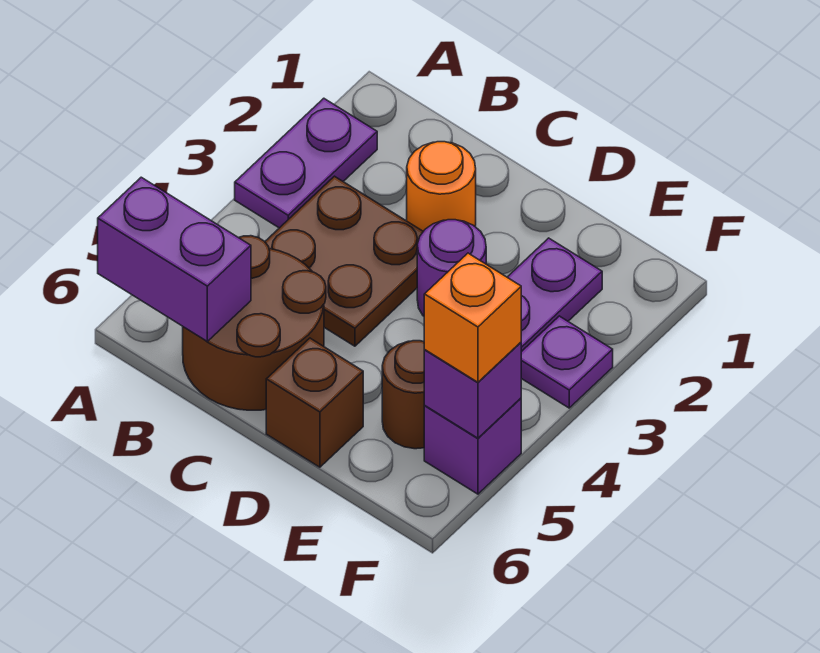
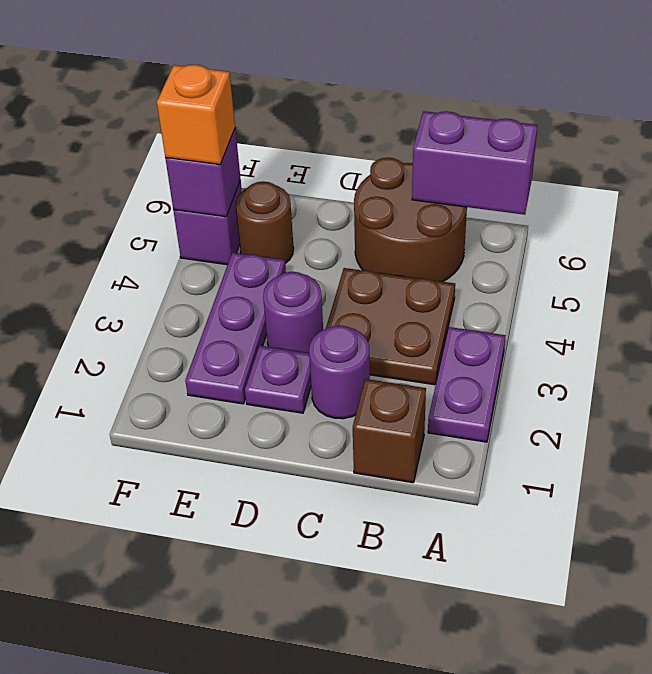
orange 1x1 round brick [407,142,476,231] -> purple 1x1 round brick [309,325,370,419]
brown 1x1 brick [266,338,363,467] -> brown 1x1 brick moved to [353,379,426,483]
purple 1x1 plate [521,316,613,408] -> purple 1x1 plate moved to [245,346,311,413]

